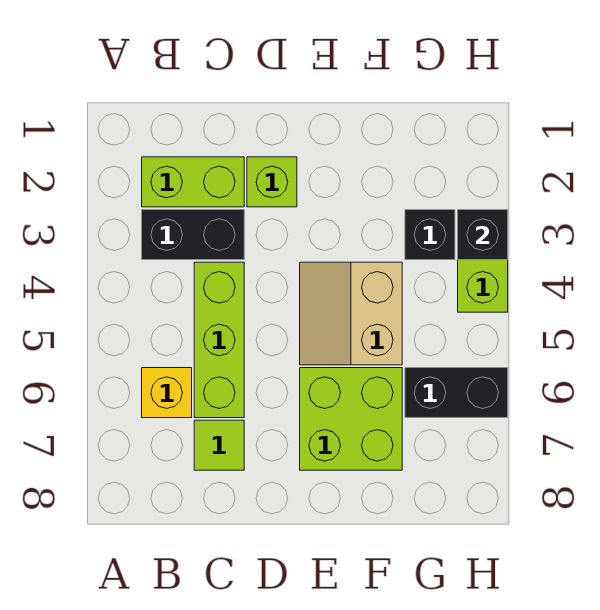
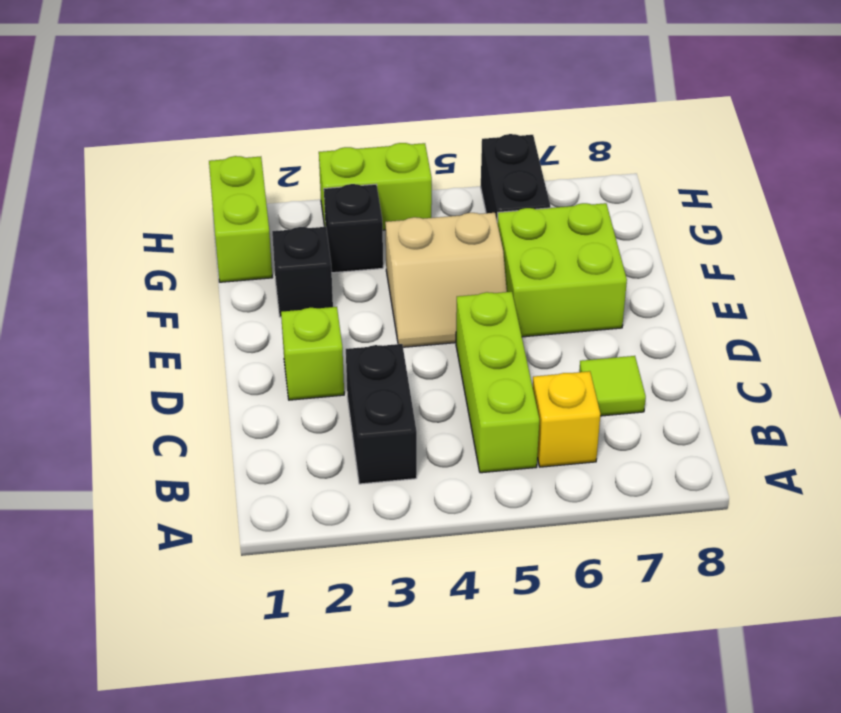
lime 1x2 brick [142,157,244,207] -> lime 1x2 brick moved to [209,156,273,282]
lime 1x3 brick [194,262,244,418] -> lime 1x3 brick turned to [456,292,539,473]
black 1x1 brick [458,210,508,260] -> black 1x1 brick moved to [272,227,333,317]

